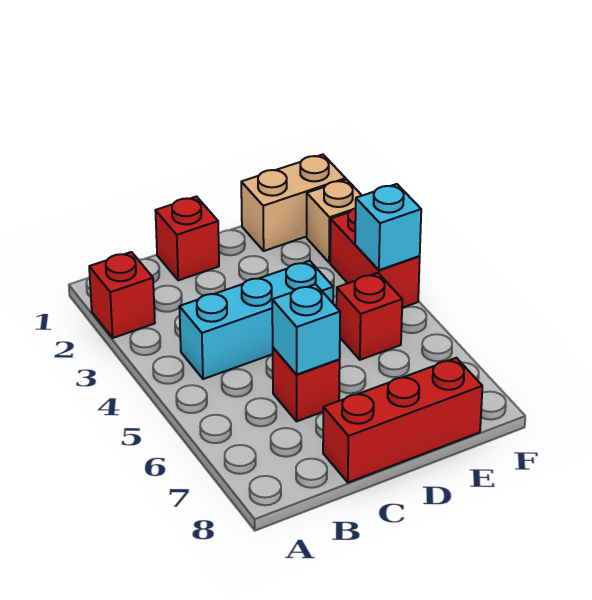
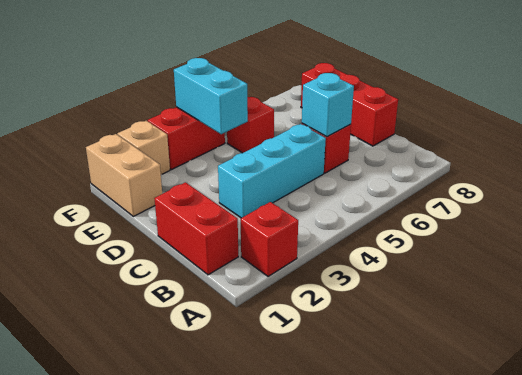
cyan 1x3 brick [179,261,333,379] -> cyan 1x3 brick turned to [218,124,326,218]
red 1x1 brick [155,197,219,280] -> red 1x2 brick [154,182,238,275]
cyan 1x1 brick [355,184,421,270] -> cyan 1x2 brick [174,58,248,134]

